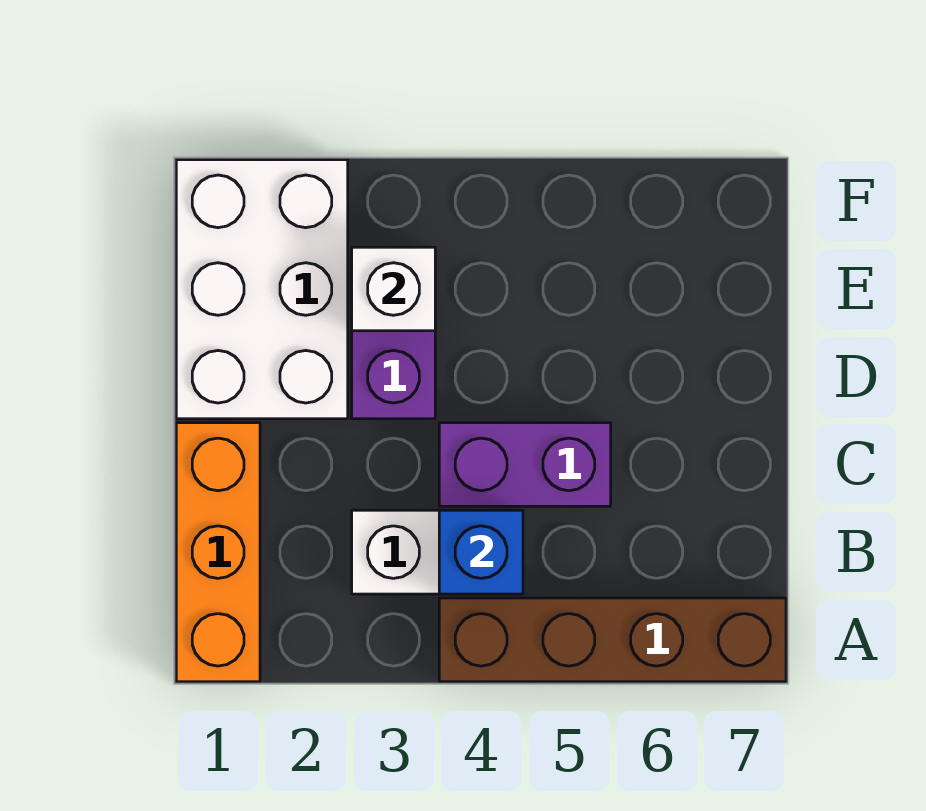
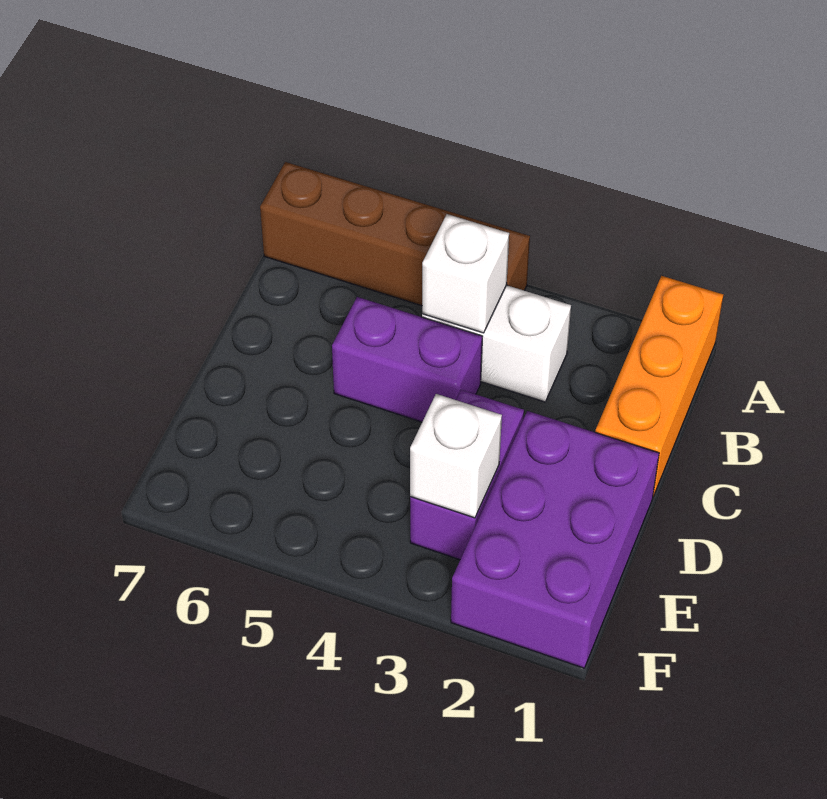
blue 1x1 brick [439,510,523,594] -> white 1x1 brick [422,214,509,333]
white 2x3 brick [176,160,348,419] -> purple 2x3 brick [451,411,659,668]

